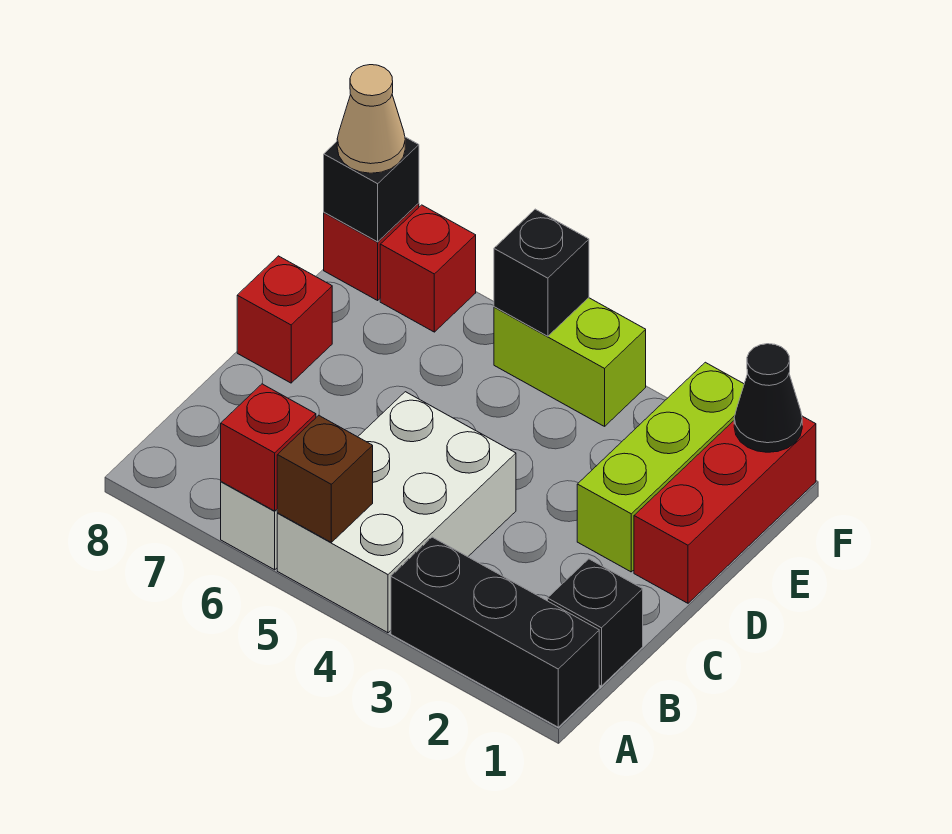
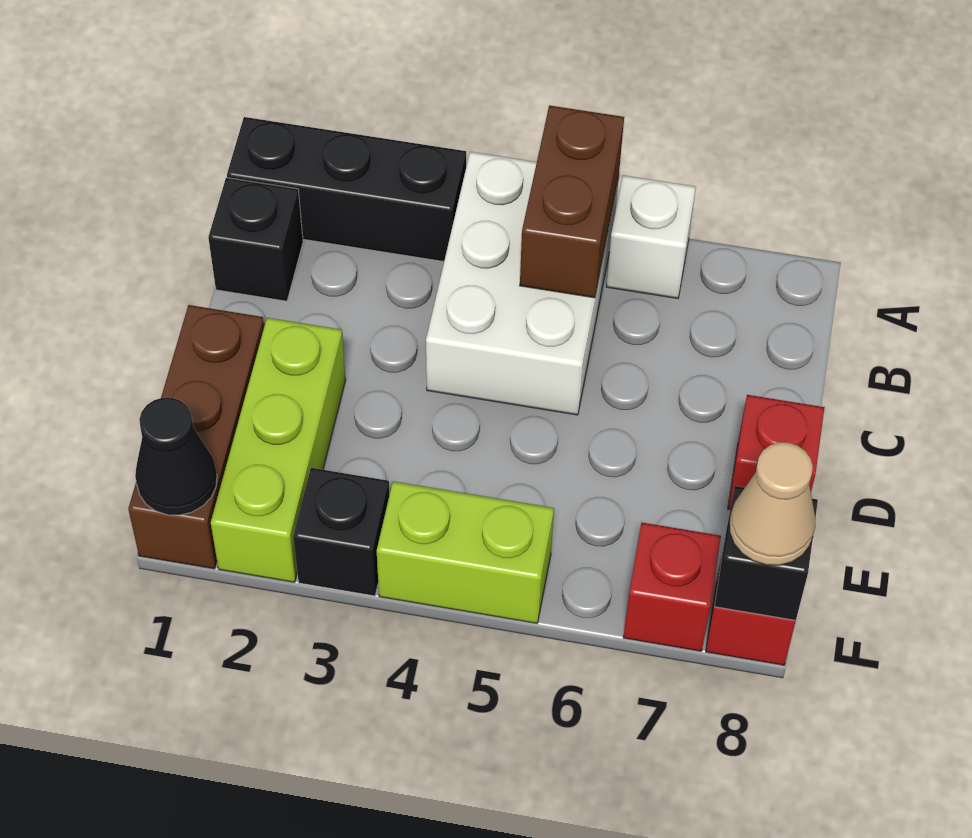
brown 1x1 brick [277,415,373,542] -> brown 1x2 brick [520,105,624,298]
red 1x1 brick [221,384,316,511] -> none
red 1x3 brick [634,416,816,603] -> brown 1x3 brick [128,305,264,569]
black 1x1 brick [494,209,589,336] -> black 1x1 brick moved to [293,468,389,596]

